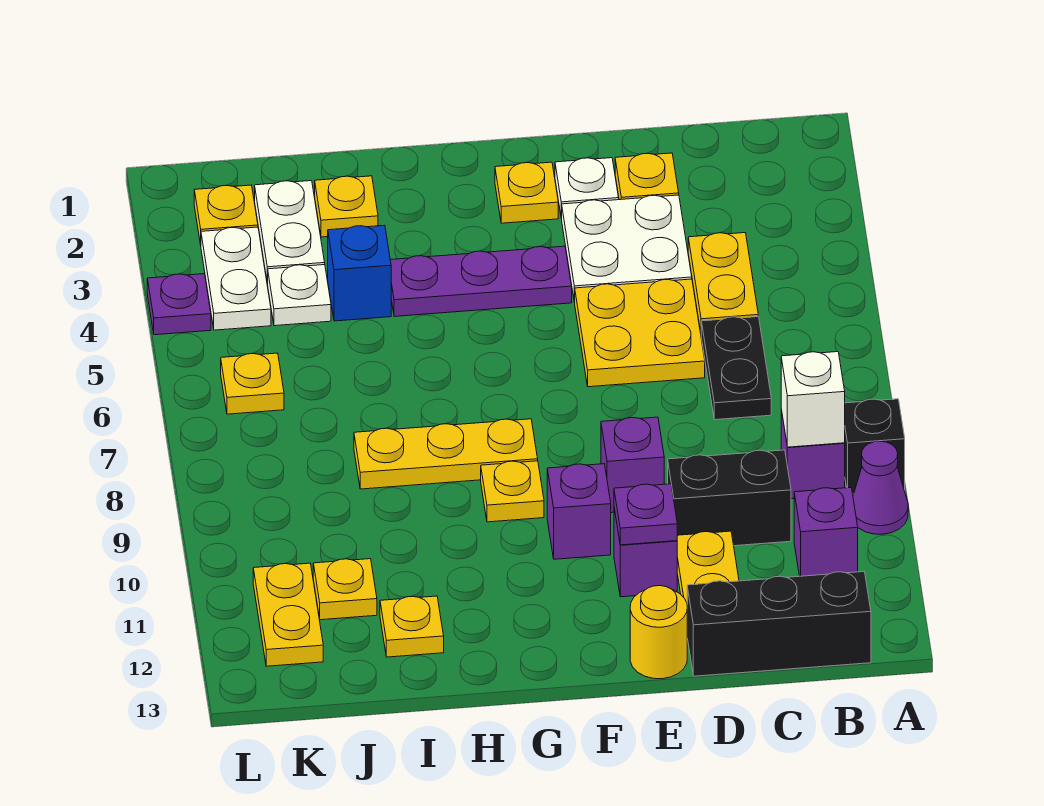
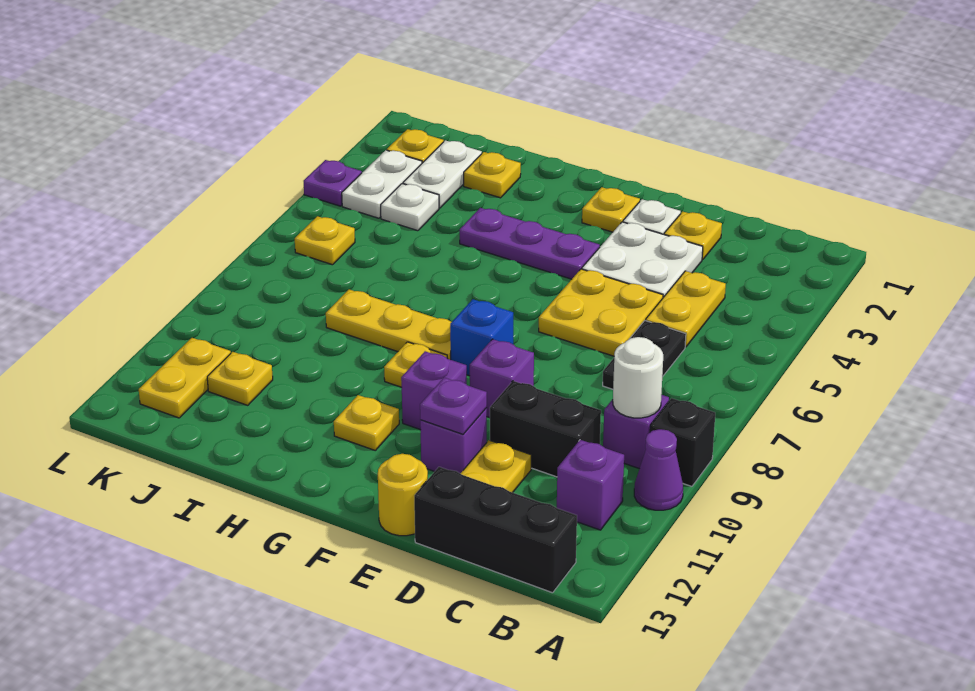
white 1x1 brick [781,352,845,447] -> white 1x1 round brick [613,337,663,418]
blue 1x1 brick [328,225,391,321] -> blue 1x1 brick moved to [450,299,513,376]
yellow 1x1 plate [380,596,444,657] -> yellow 1x1 plate moved to [334,395,399,450]

